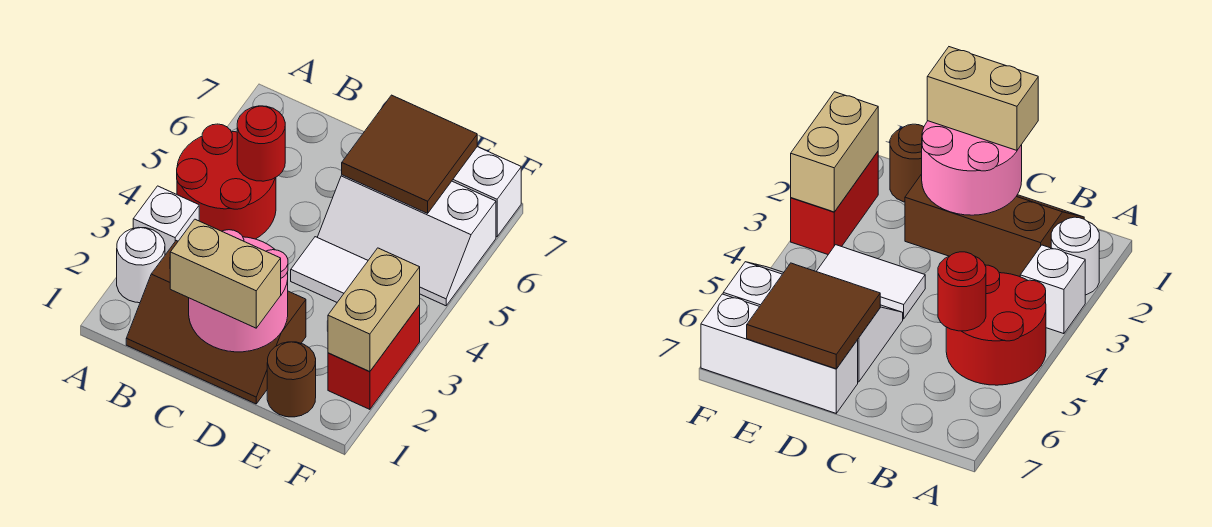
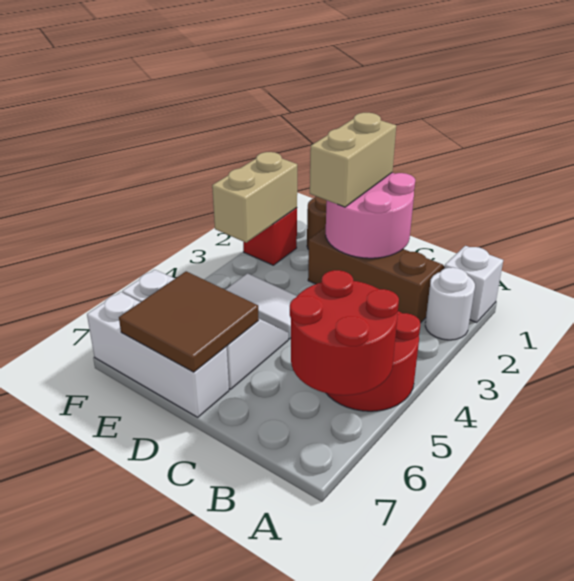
white 1x1 brick [133,186,199,255] -> white 1x1 brick moved to [444,246,503,322]
red 1x1 round brick [237,106,285,181] -> red 2x2 round brick [290,270,399,395]
tan 1x2 brick [170,219,281,328] -> tan 1x2 brick turned to [310,113,396,207]
red 1x2 brick [328,305,420,409] -> red 1x1 brick [243,208,297,265]

